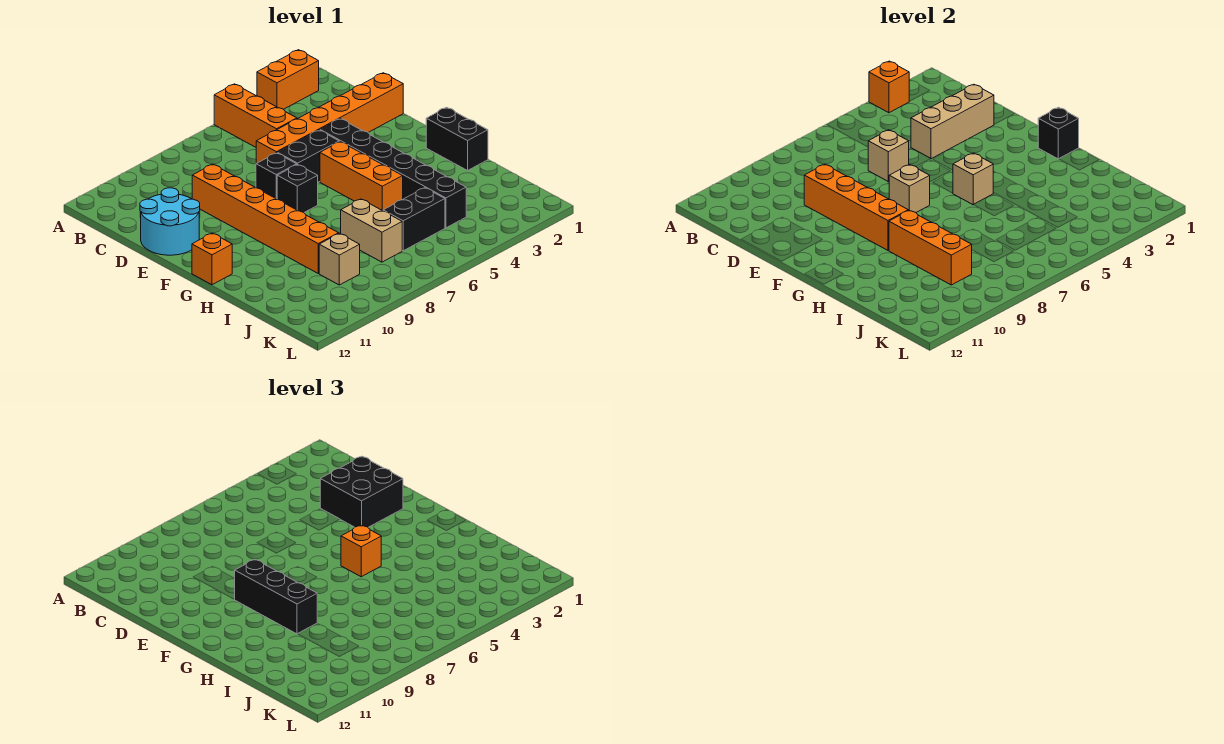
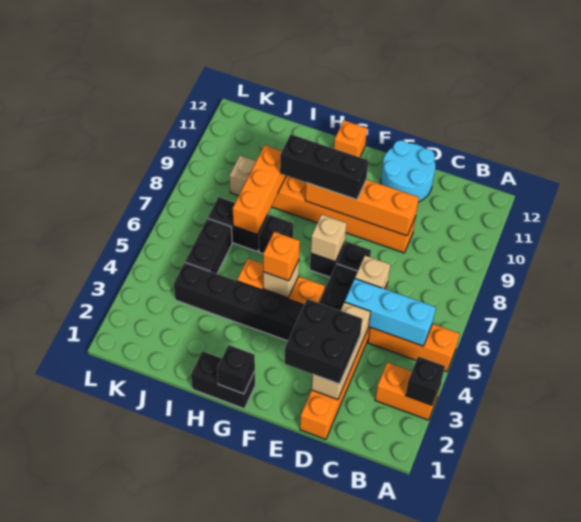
orange 1x2 brick [257,50,319,109] -> orange 1x2 brick turned to [375,362,441,420]
orange 1x1 brick [869,61,909,113] -> black 1x1 brick [406,356,445,405]
none -> cyan 1x3 brick [345,279,436,346]
none -> black 1x1 brick [259,215,293,253]
orange 1x3 brick [889,210,972,285] -> orange 1x3 brick turned to [233,145,286,234]
tan 1x2 brick [341,199,402,262] -> black 1x2 brick [208,197,268,252]

